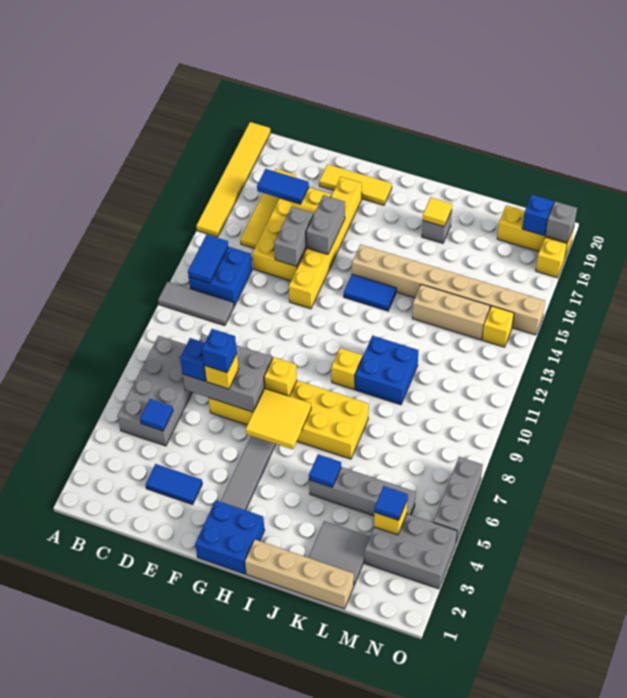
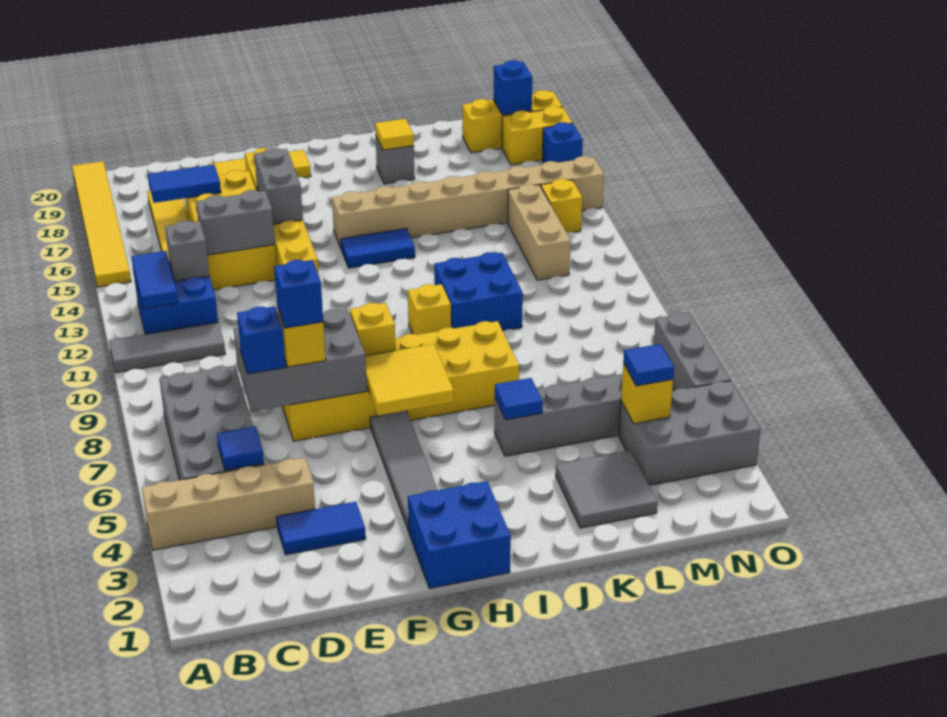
grey 1x2 brick [274,207,313,266] -> grey 1x2 brick turned to [196,190,275,255]
tan 1x4 brick [245,539,354,609] -> tan 1x4 brick moved to [142,458,315,550]
tan 1x3 brick [412,284,490,340] -> tan 1x3 brick turned to [508,184,571,280]
none -> blue 1x1 brick [542,122,583,163]
yellow 1x1 brick [536,237,567,278] -> yellow 1x2 brick [502,106,572,165]
grey 1x1 brick [545,201,577,243] -> grey 1x1 brick moved to [165,221,209,281]

